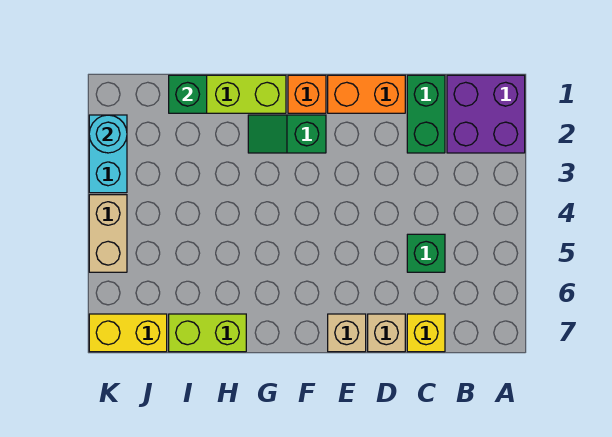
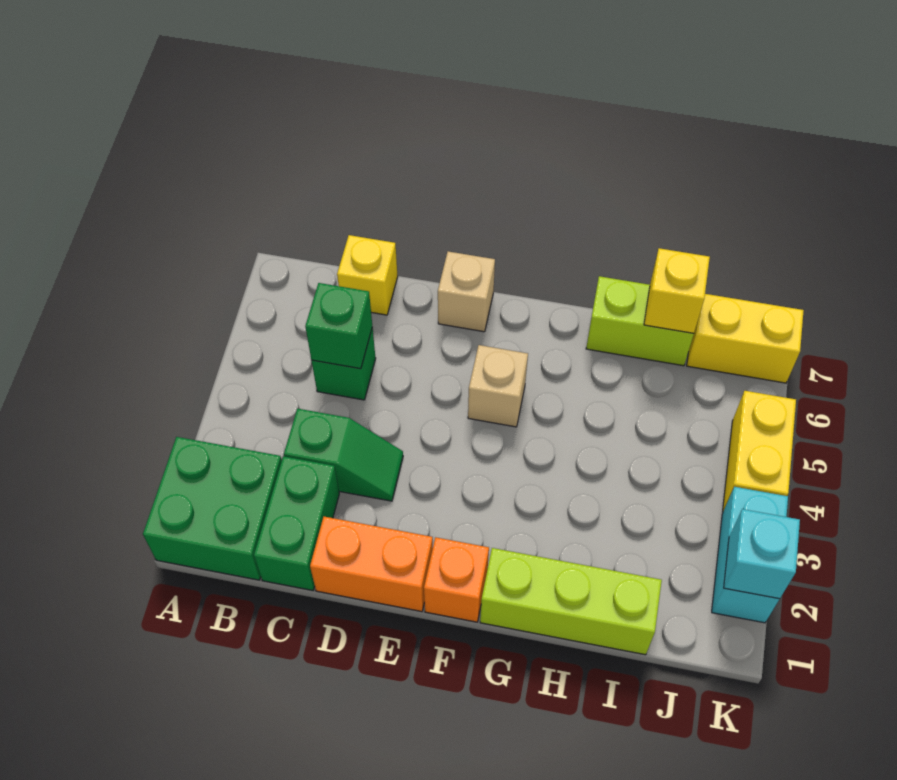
purple 2x2 brick [447,75,525,153] -> green 2x2 brick [143,437,282,580]
tan 1x1 brick [368,314,405,352] -> tan 1x1 brick moved to [468,345,528,427]
green 1x2 slope [248,115,326,153] -> green 1x2 slope moved to [284,409,403,501]
green 1x1 brick [169,75,207,113] -> green 1x1 brick moved to [305,283,372,369]
none -> yellow 1x1 brick [644,248,710,333]
cyan 1x1 round brick [89,115,127,153] -> cyan 1x1 brick [724,509,800,599]
tan 1x2 brick [89,195,127,272] -> yellow 1x2 brick [723,391,796,511]

